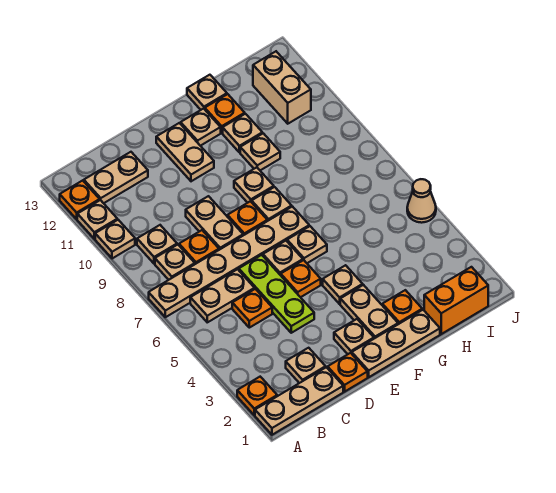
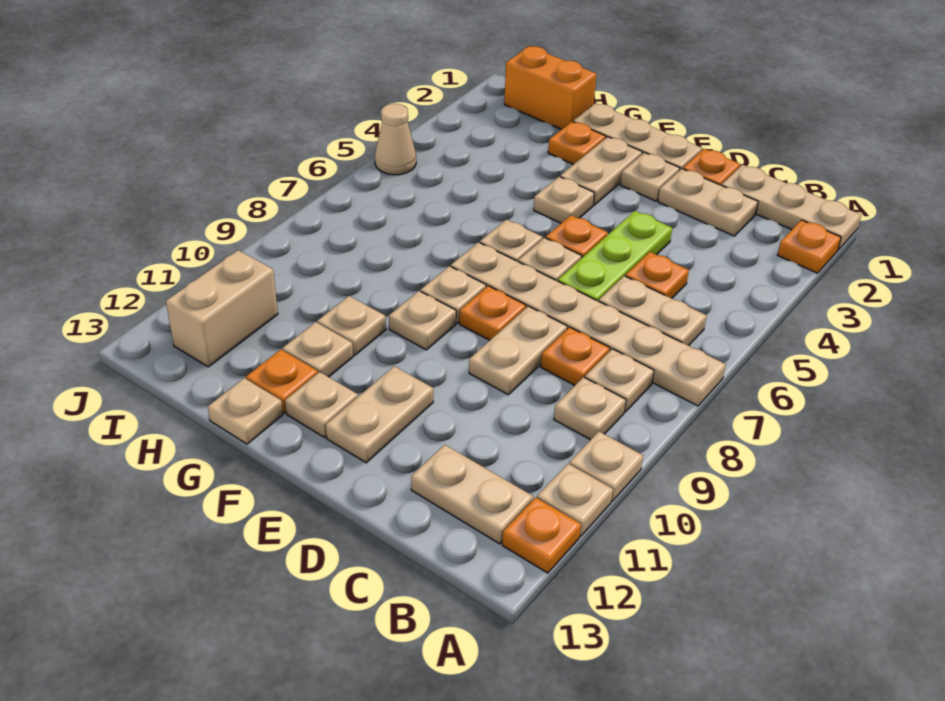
tan 1x1 plate [286,348,326,383] -> tan 1x2 plate [658,169,758,236]

